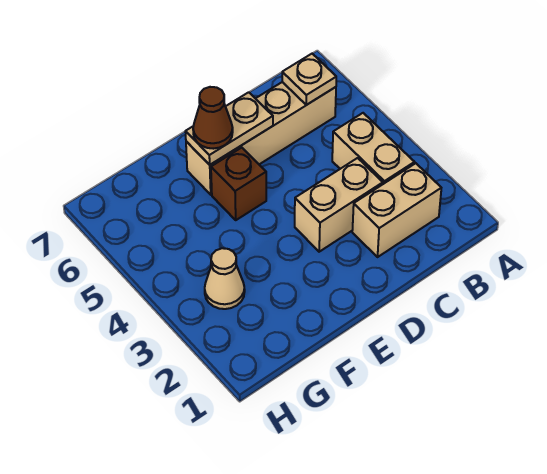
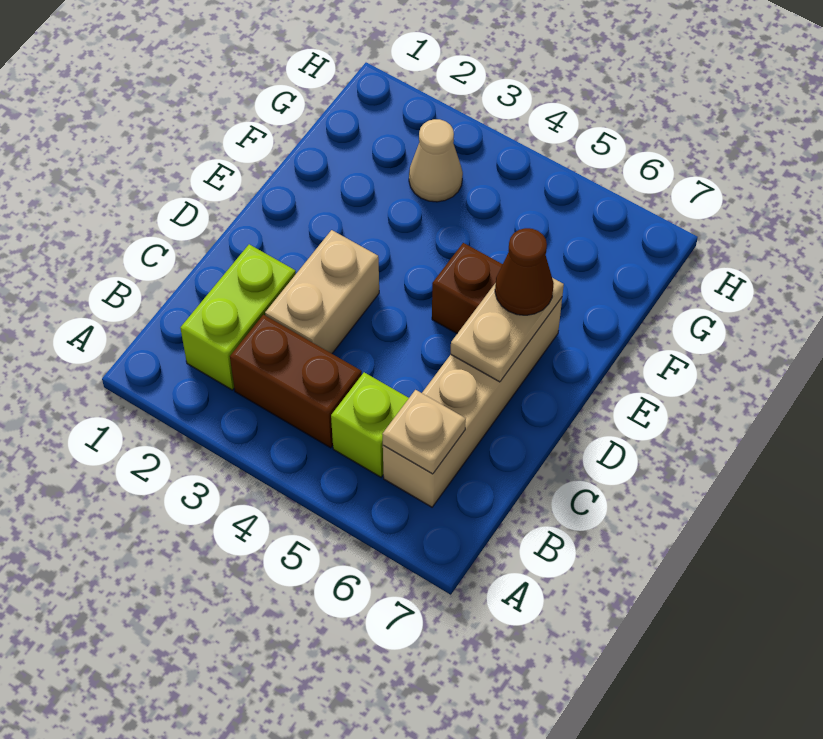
tan 1x2 brick [352,163,441,257] -> lime 1x2 brick [181,244,296,390]
tan 1x2 brick [332,113,415,184] -> brown 1x2 brick [230,315,362,448]
none -> lime 1x1 brick [331,372,409,477]

